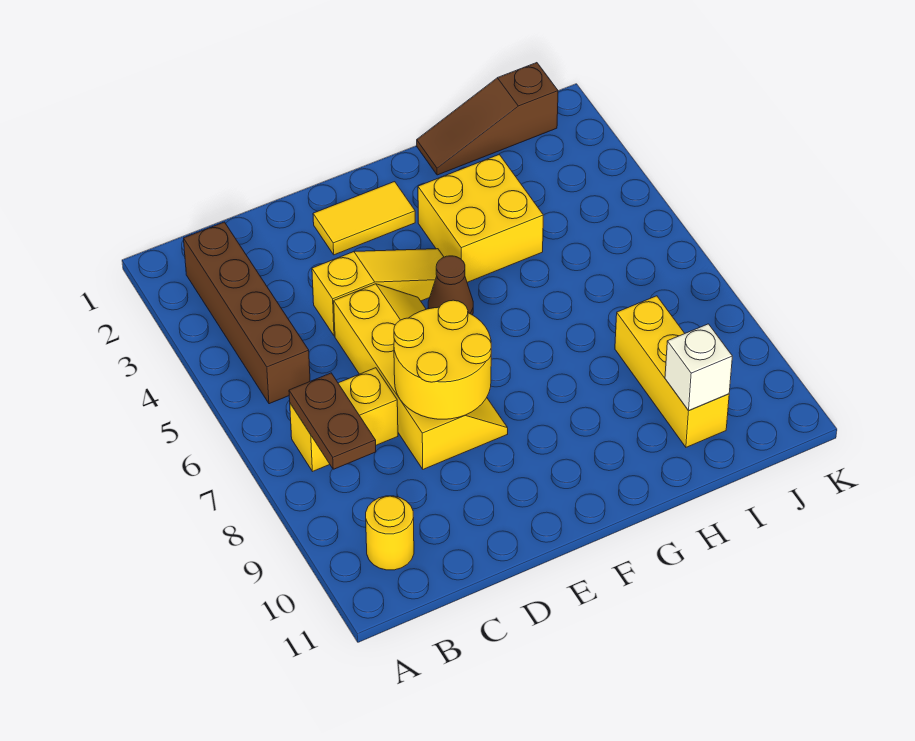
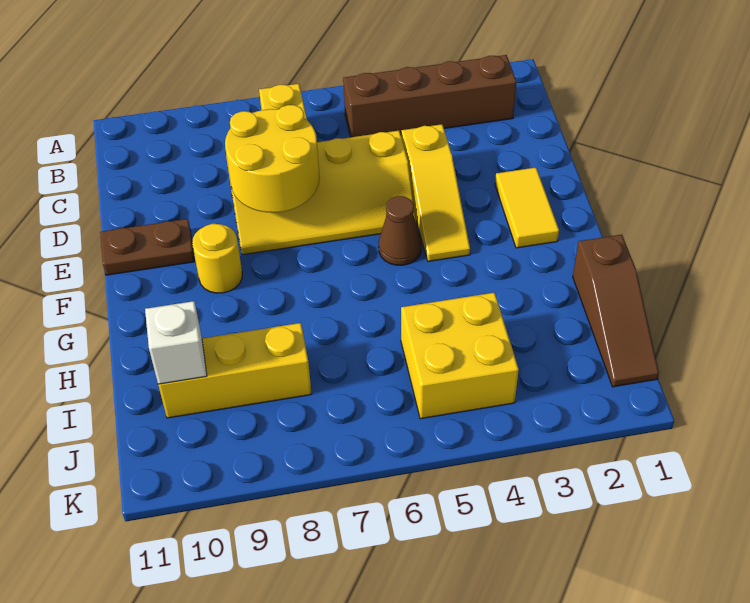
brown 1x2 plate [289,373,376,469] -> brown 1x2 plate moved to [100,219,194,275]
yellow 1x1 round brick [366,496,414,570] -> yellow 1x1 round brick moved to [192,224,242,293]
yellow 2x2 brick [418,155,543,282] -> yellow 2x2 brick moved to [401,293,519,419]
brown 1x3 slope [417,63,558,175] -> brown 1x3 slope turned to [573,235,659,387]

